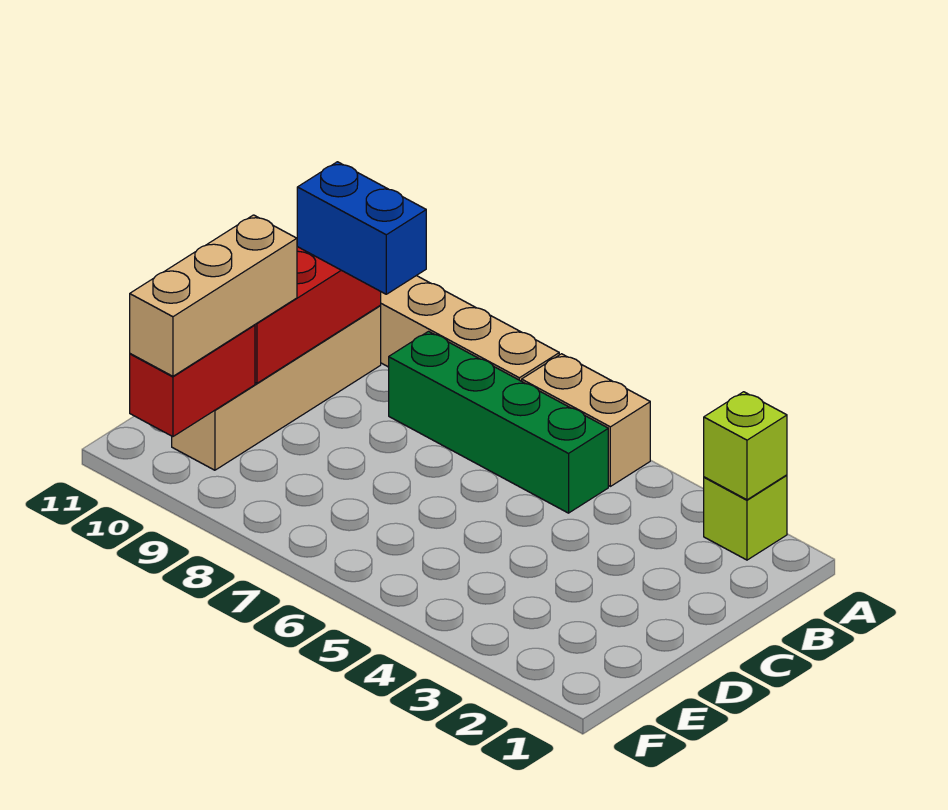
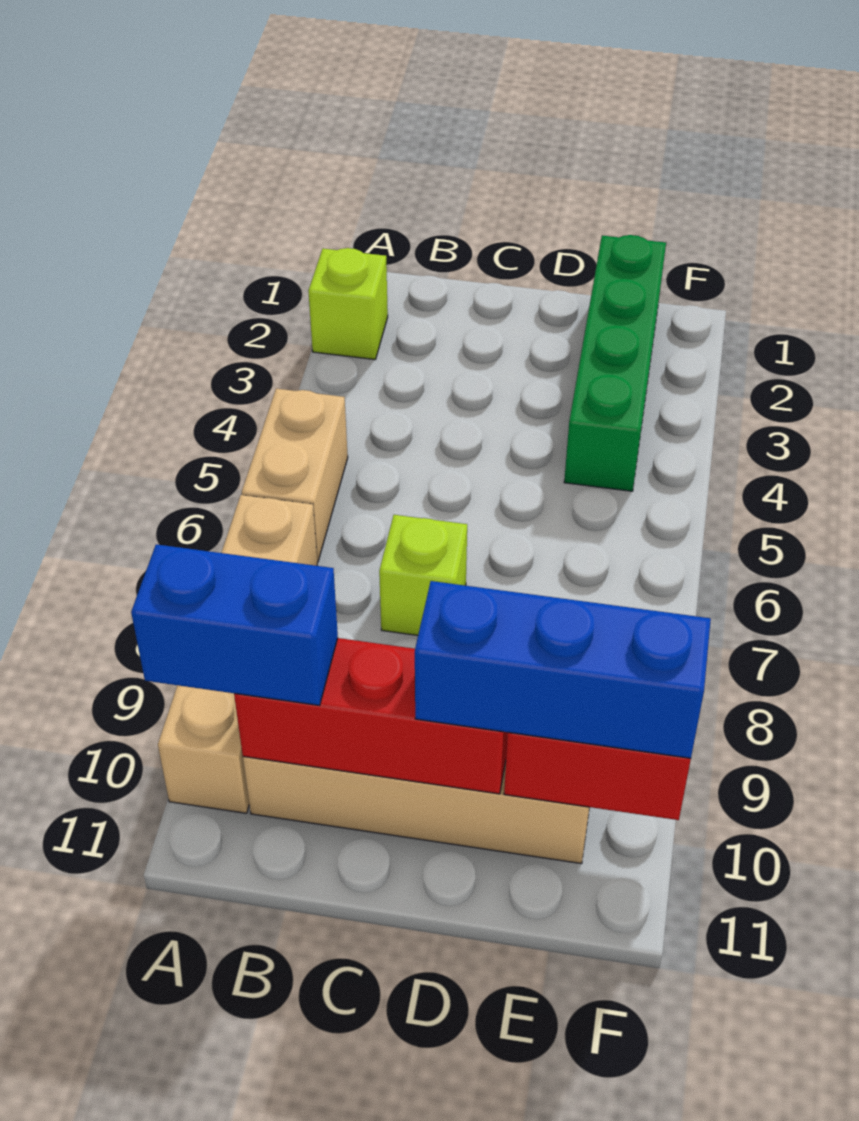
lime 1x1 brick [704,392,787,500] -> lime 1x1 brick moved to [379,515,467,635]
green 1x4 brick [389,331,608,513] -> green 1x4 brick moved to [564,235,666,491]
blue 1x2 brick [297,162,426,294] -> blue 1x2 brick turned to [131,544,338,705]
tan 1x3 brick [130,215,297,376] -> blue 1x3 brick [415,581,711,758]

